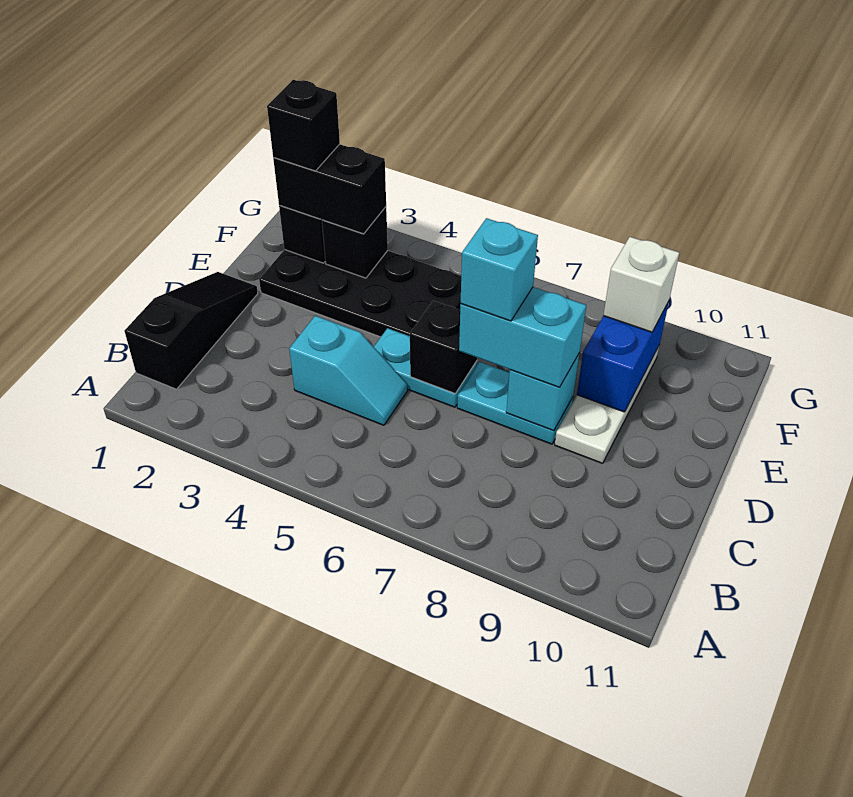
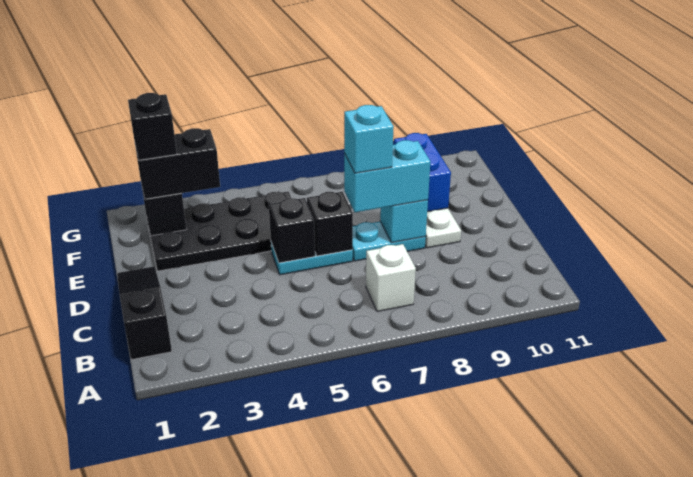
cyan 1x2 slope [289,316,407,425] -> none
black 1x1 brick [322,207,388,278] -> black 1x1 brick moved to [269,198,315,263]
white 1x1 brick [603,237,679,332] -> white 1x1 brick moved to [366,244,416,312]

